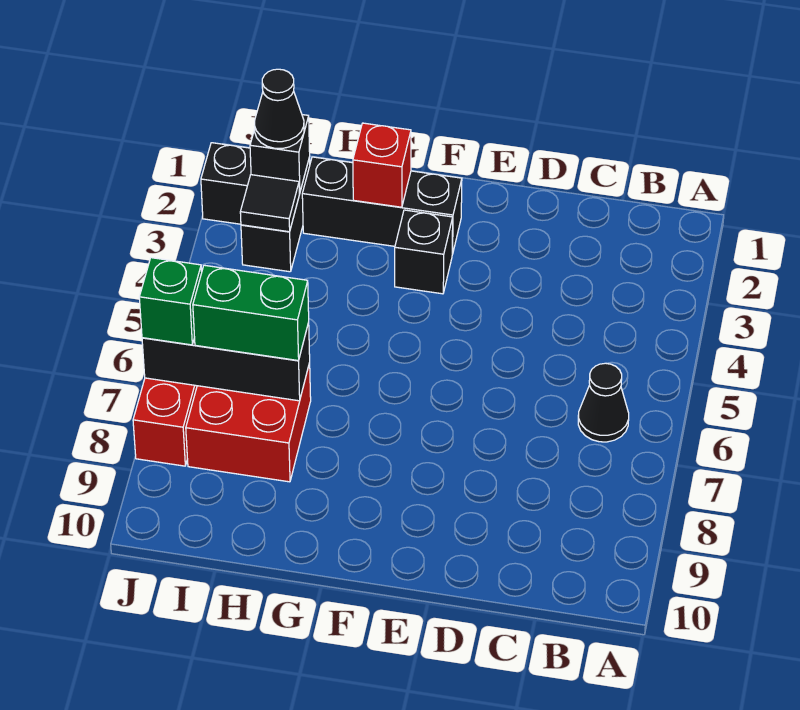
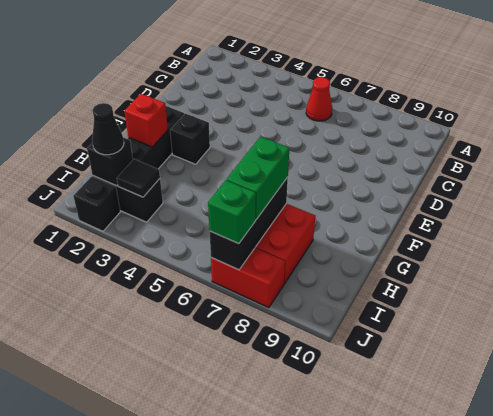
black 1x1 cone [578,363,629,442] -> red 1x1 cone [306,77,332,121]

